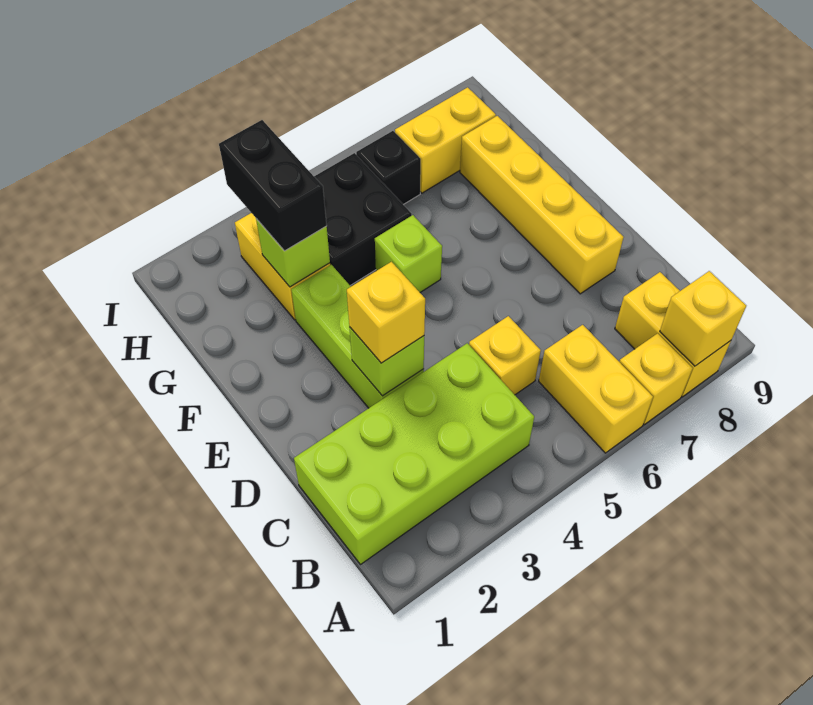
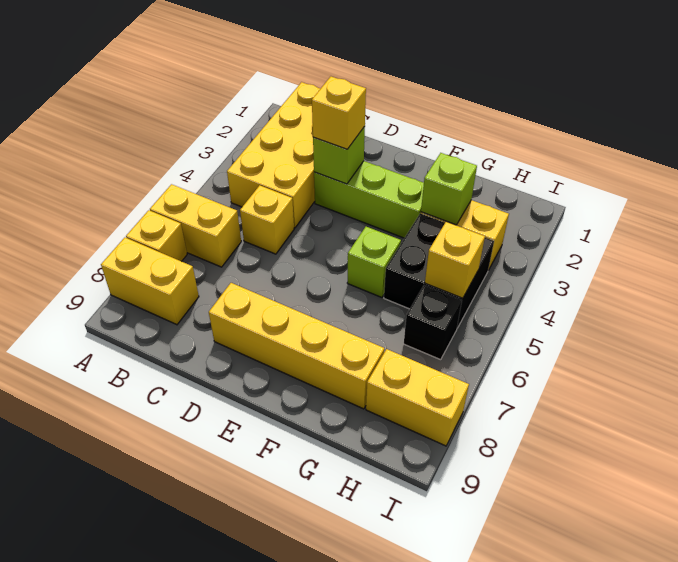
yellow 1x1 brick [660,271,746,366] -> yellow 1x1 brick moved to [425,222,485,298]
lime 2x4 brick [294,343,534,565] -> yellow 2x4 brick [227,82,320,228]
black 1x2 brick [219,120,327,251] -> none
yellow 1x2 brick [395,87,496,193] -> yellow 1x2 brick turned to [366,349,469,446]

